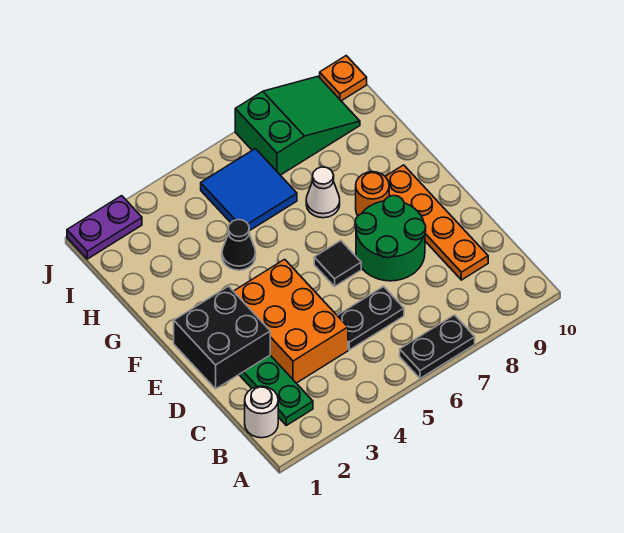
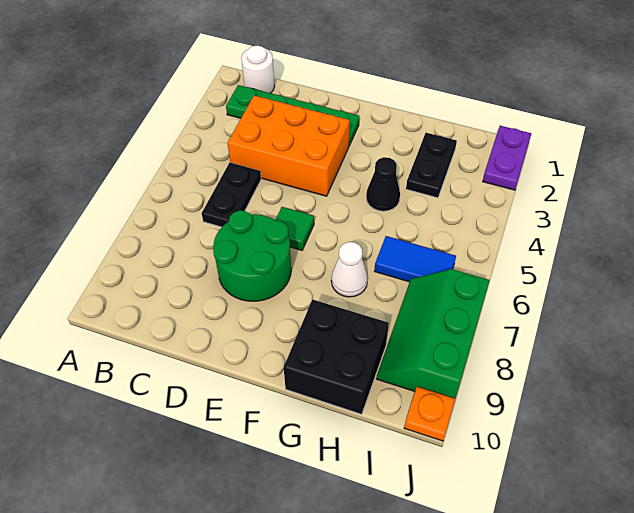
black 1x2 plate [400,315,475,378] -> black 1x2 plate moved to [406,133,457,198]
orange 1x4 plate [385,165,488,280] -> none
black 2x2 brick [174,286,270,389] -> black 2x2 brick moved to [284,299,389,414]
black 1x1 tile [314,241,361,286] -> green 1x1 tile [275,207,314,250]
orange 1x1 round brick [356,172,389,216] -> none
blue 2x2 tile [201,149,297,231] -> blue 1x2 tile [374,236,456,282]
green 2x3 slope [235,76,360,175] -> green 2x3 slope turned to [376,269,490,399]

